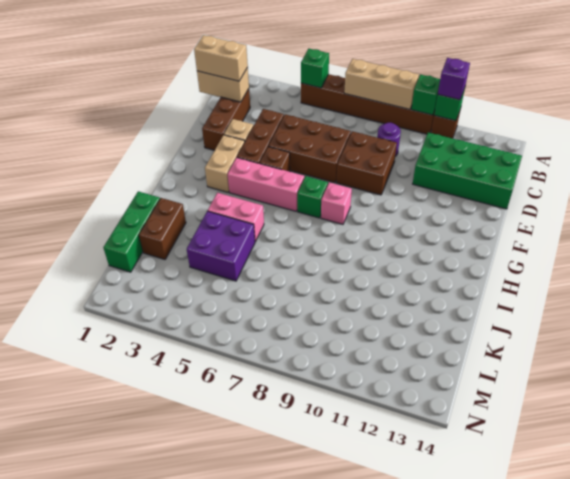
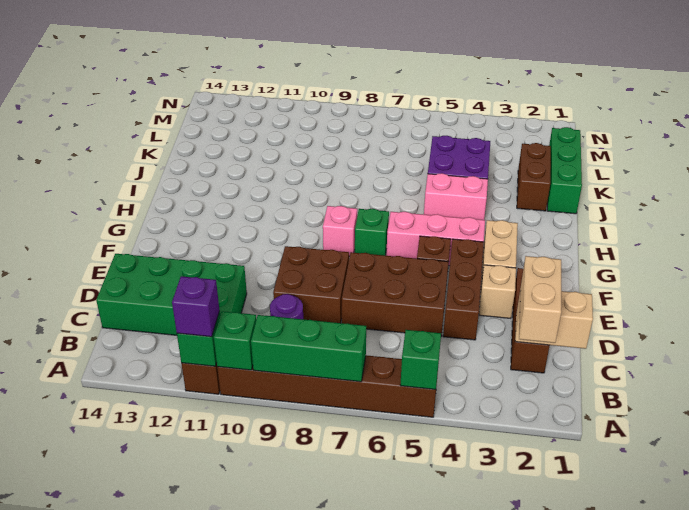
tan 1x3 brick [344,59,419,109] -> green 1x3 brick [251,315,366,382]
tan 1x2 brick [194,35,248,81] -> tan 1x2 brick turned to [519,256,561,343]

